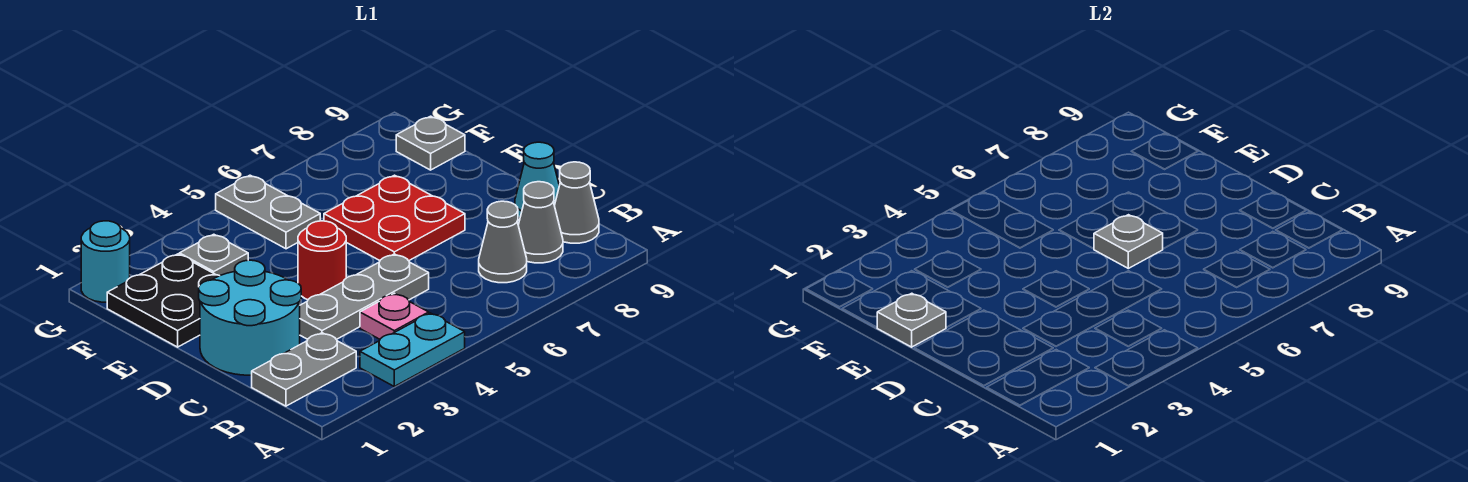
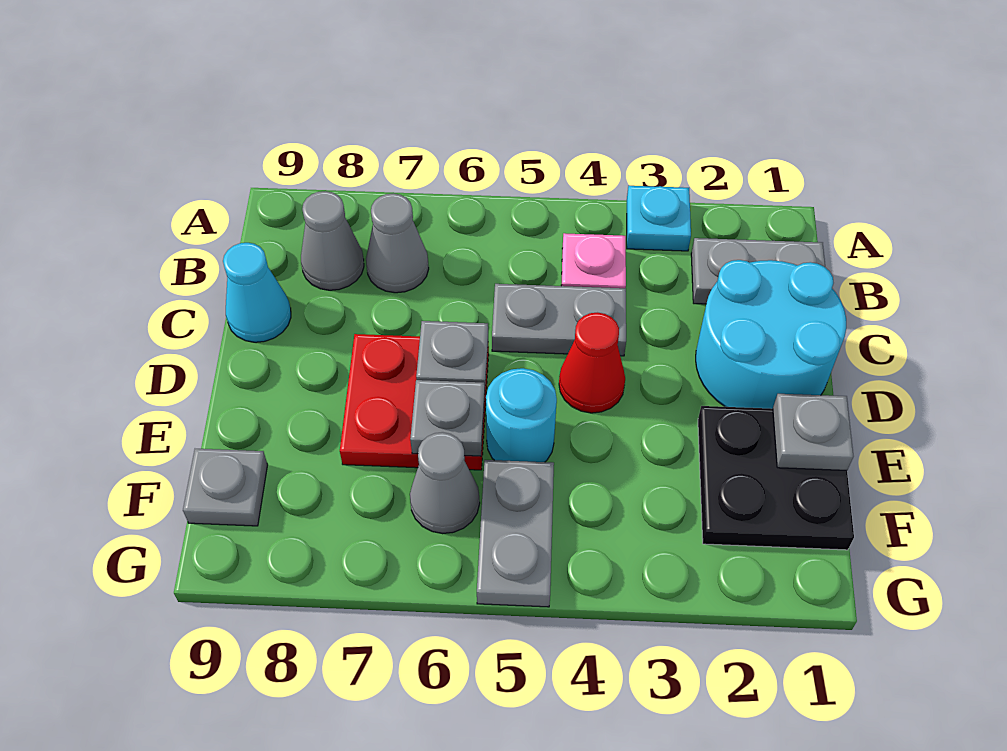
cyan 1x2 plate [360,313,465,386] -> cyan 1x1 plate [627,186,691,251]
grey 1x1 cone [554,162,599,243] -> grey 1x1 cone moved to [410,432,480,534]
grey 1x3 plate [300,254,429,340] -> grey 1x2 plate [492,284,626,356]
red 1x1 round brick [298,221,346,300] -> red 1x1 cone [559,313,625,413]
grey 1x1 plate [179,234,248,276] -> grey 1x1 plate moved to [410,380,485,456]
cyan 1x1 round brick [81,221,130,302] -> cyan 1x1 round brick moved to [486,368,557,462]

